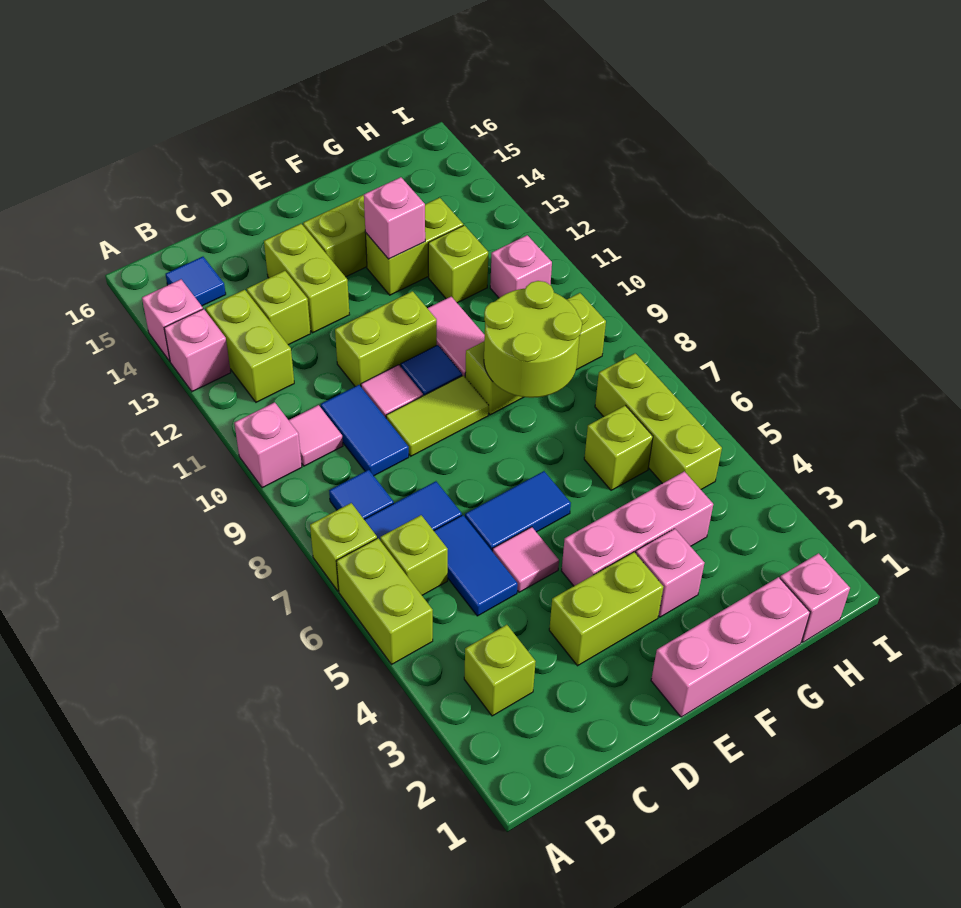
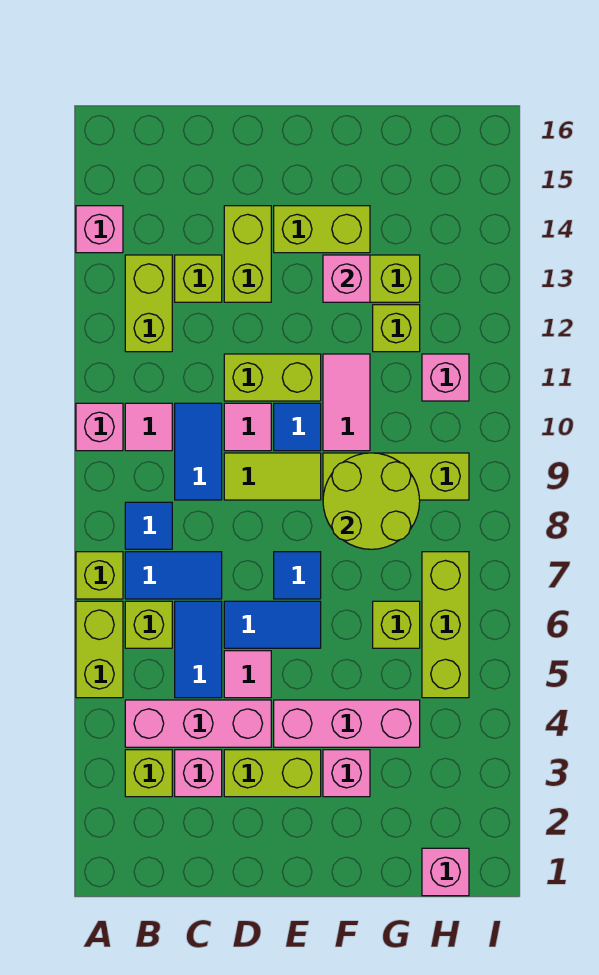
pink 1x1 brick [164,309,231,392] -> pink 1x1 brick moved to [175,750,222,797]
blue 1x1 tile [166,257,226,306] -> blue 1x1 tile moved to [274,552,321,599]
pink 1x3 brick [651,577,810,717] -> pink 1x3 brick moved to [125,700,271,747]

